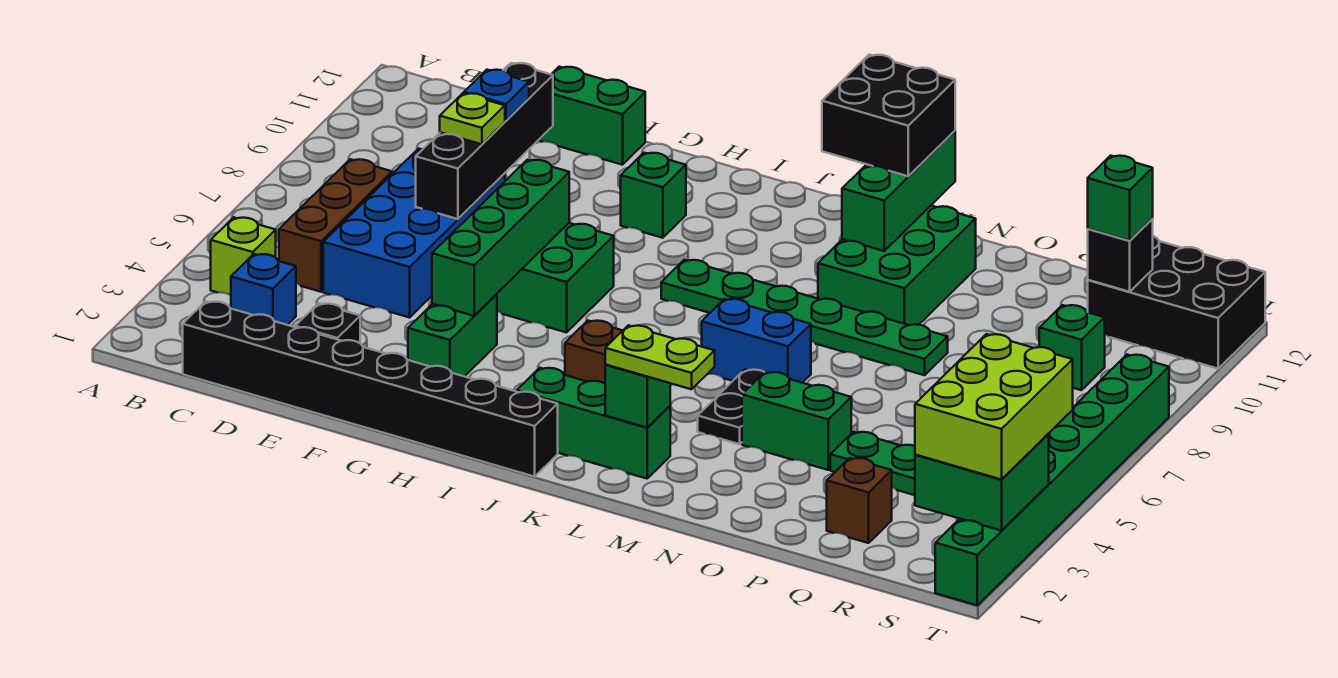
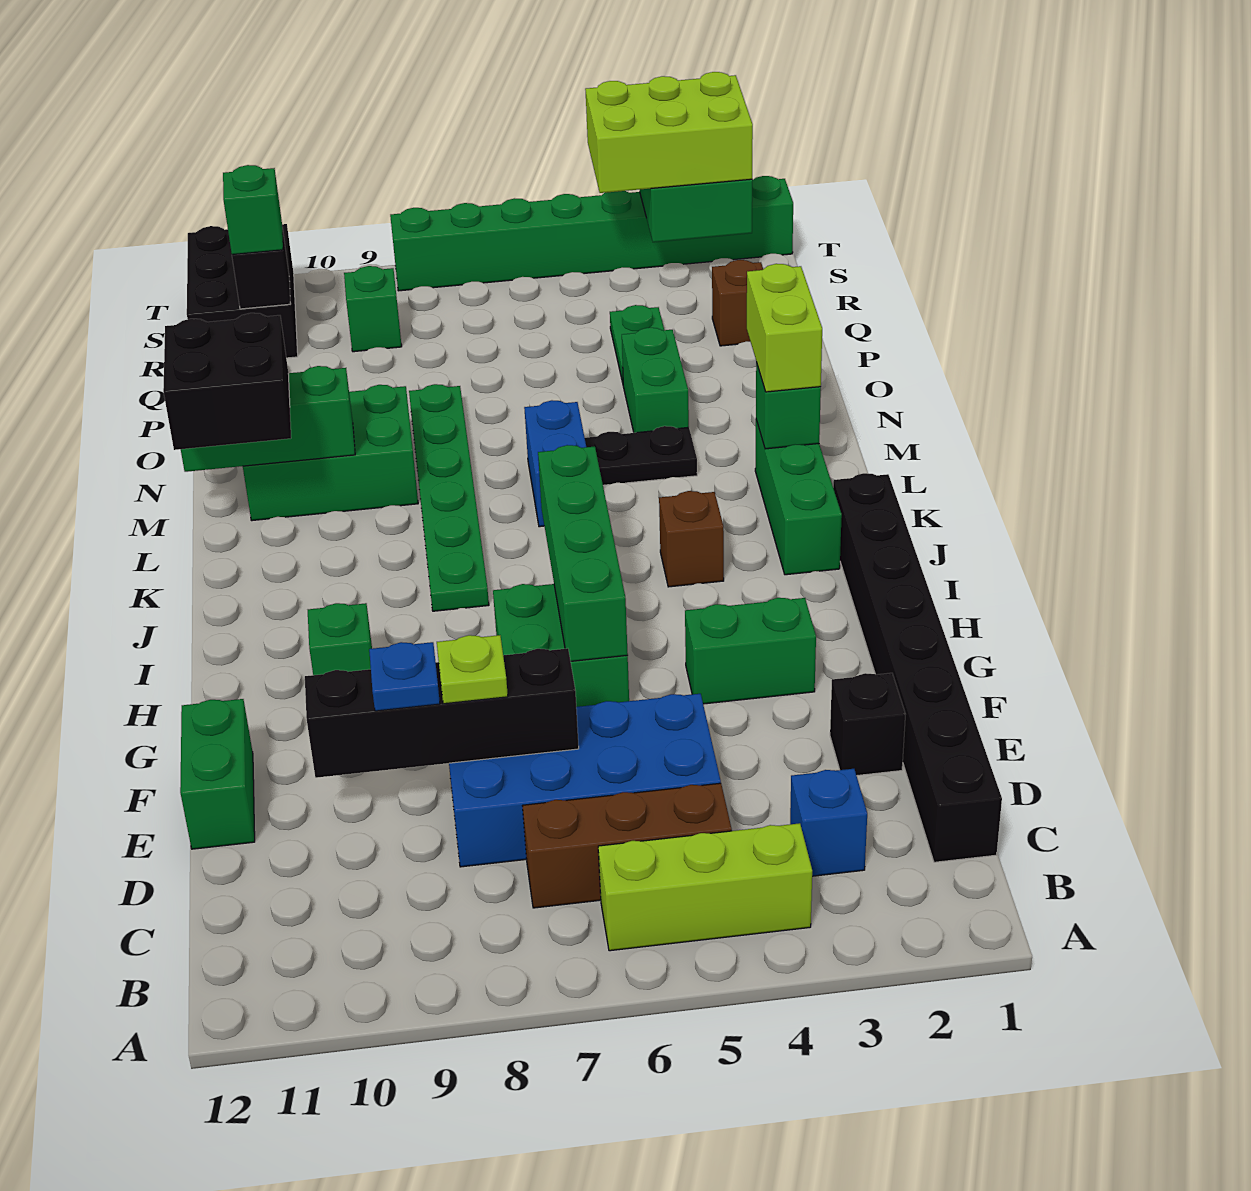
lime 1x1 brick [211,217,276,295] -> lime 1x3 brick [598,823,812,951]
green 1x4 brick [432,160,569,316] -> green 1x4 brick turned to [538,445,628,661]
lime 1x2 plate [605,325,715,389] -> lime 1x2 brick [747,264,822,392]

